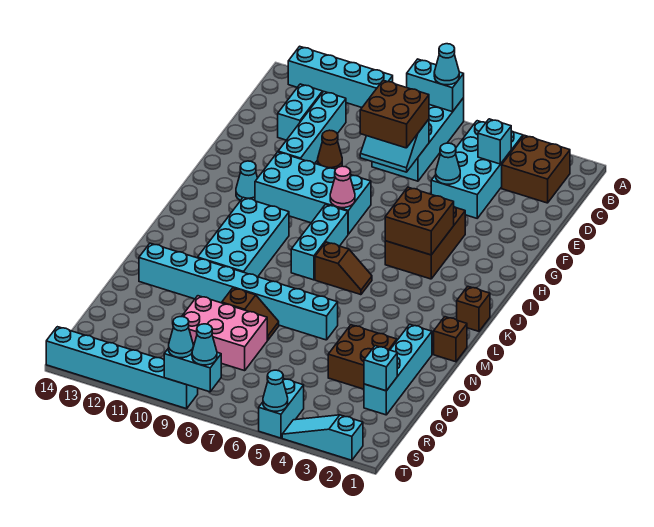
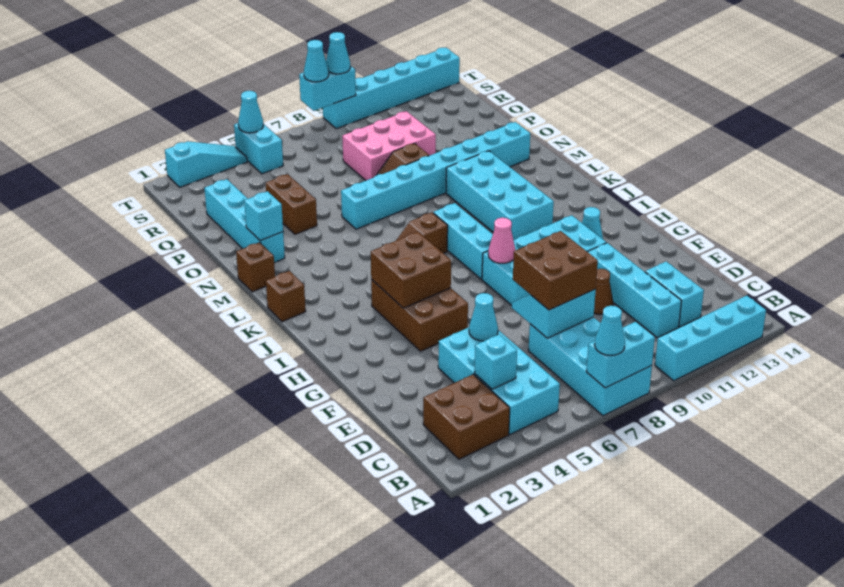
brown 2x2 brick [328,325,397,389] -> brown 1x2 brick [266,174,317,234]
cyan 1x1 brick [364,346,397,391] -> cyan 1x1 brick moved to [244,191,283,241]

